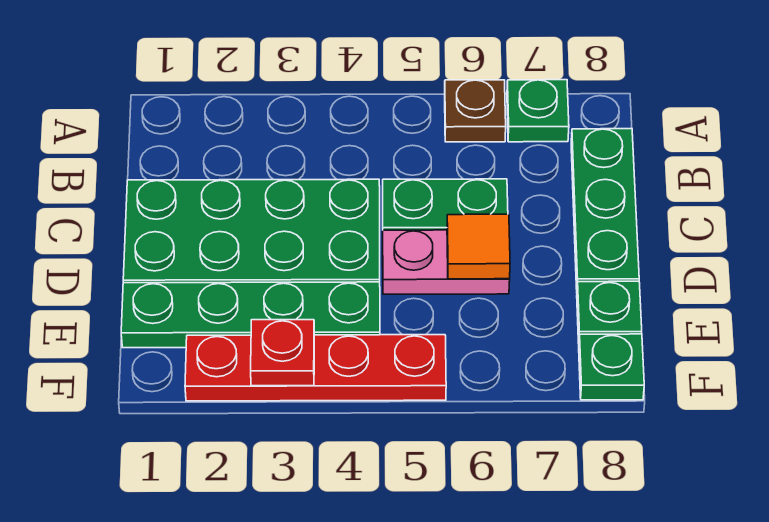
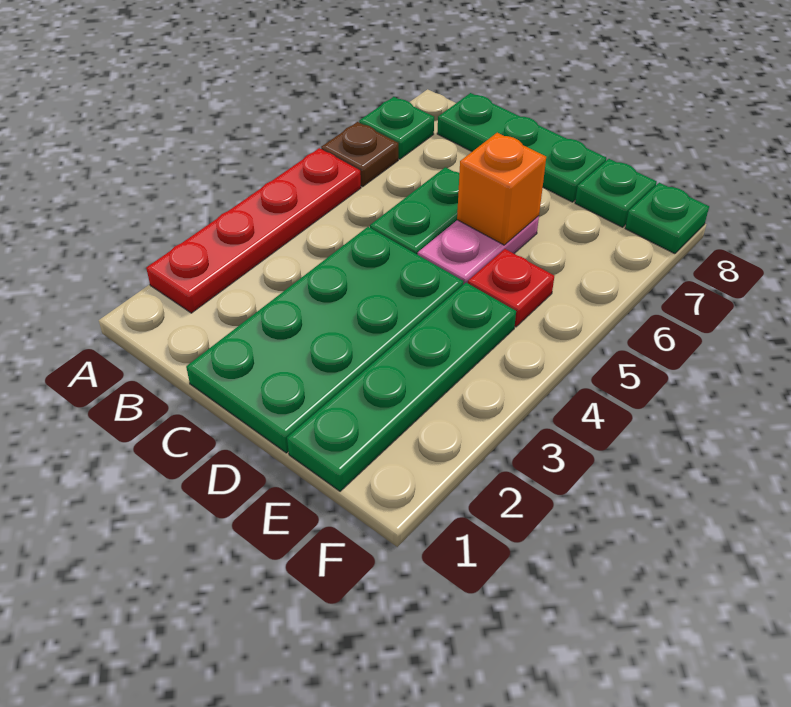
orange 1x1 tile [447,214,510,279] -> orange 1x1 brick [457,133,546,245]
red 1x4 plate [185,335,446,401] -> red 1x4 plate moved to [146,148,361,313]
red 1x1 plate [251,320,314,386] -> red 1x1 plate moved to [468,249,554,327]

